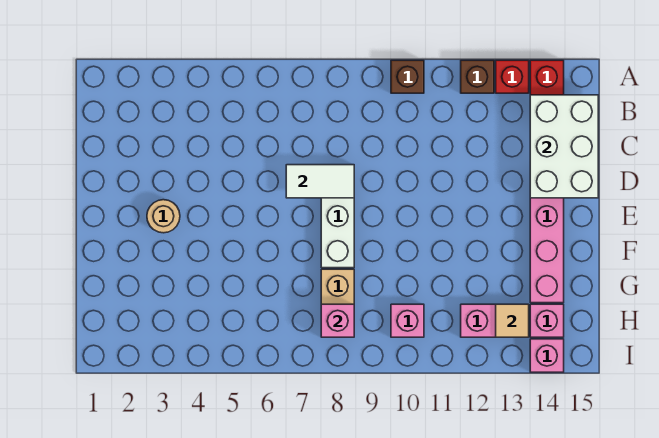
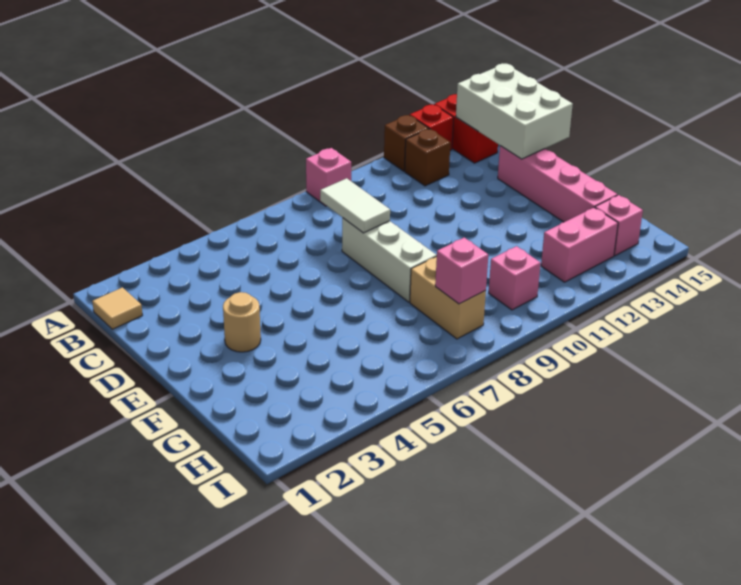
brown 1x1 brick [391,60,424,93] -> brown 1x1 brick moved to [405,129,450,186]
white 1x2 tile [286,165,354,198] -> white 1x2 tile turned to [320,178,390,233]
tan 1x1 tile [496,304,529,337] -> tan 1x1 tile moved to [92,287,142,329]
pink 1x1 brick [530,339,564,372] -> pink 1x1 brick moved to [306,148,351,206]

